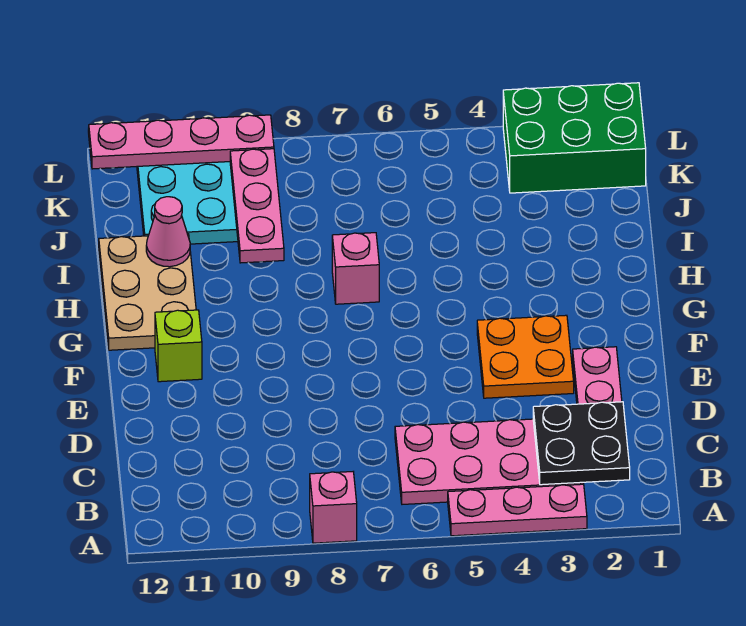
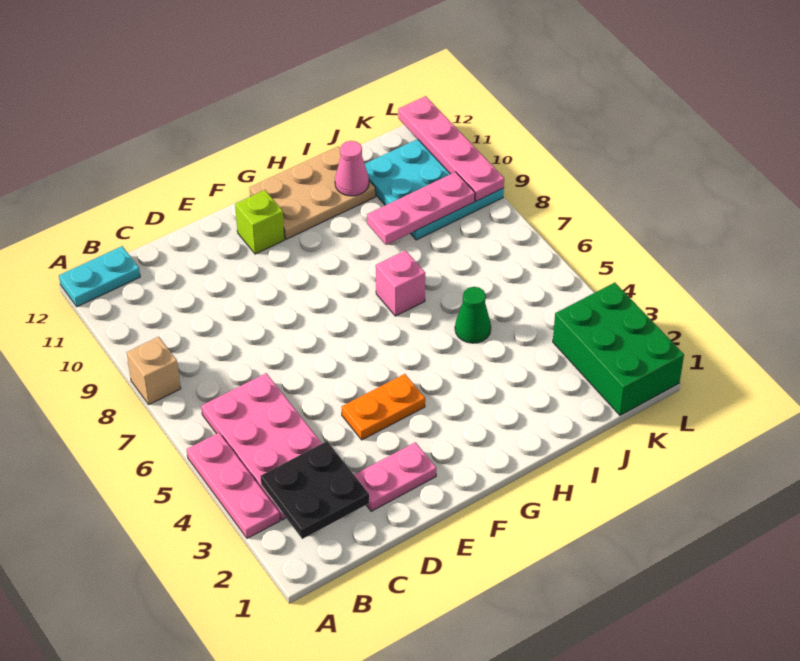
pink 1x1 brick [310,472,357,543] -> tan 1x1 brick [126,337,181,404]
none -> cyan 1x2 plate [59,246,140,307]
orange 2x2 plate [477,315,574,398] -> orange 1x2 plate [342,374,425,440]
none -> green 1x1 cone [455,287,491,343]

